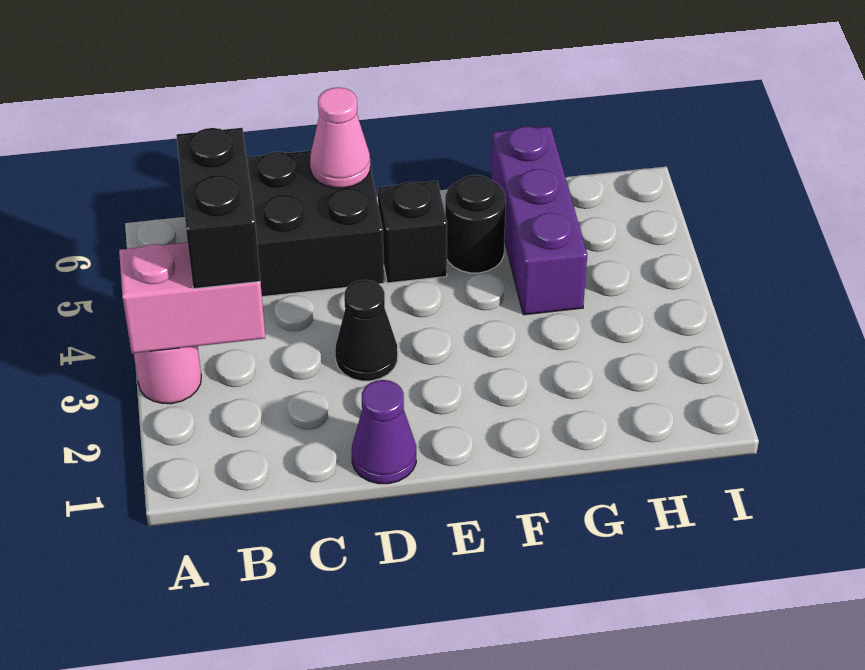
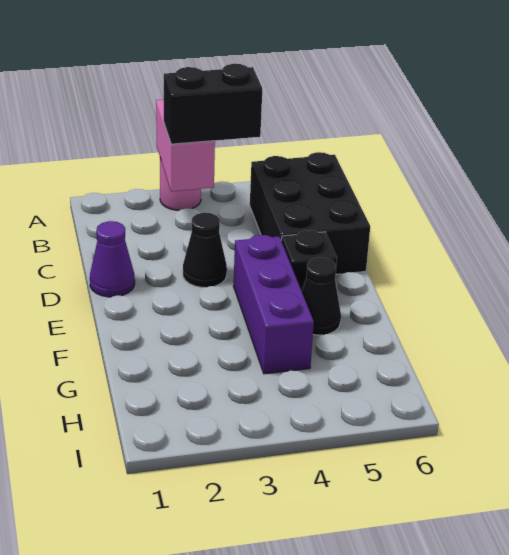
pink 1x1 cone [310,87,370,188] -> none
black 1x1 round brick [445,175,506,273] -> black 1x1 cone [302,258,341,335]
purple 1x3 brick [491,126,587,315] -> purple 1x3 brick turned to [234,235,314,374]

